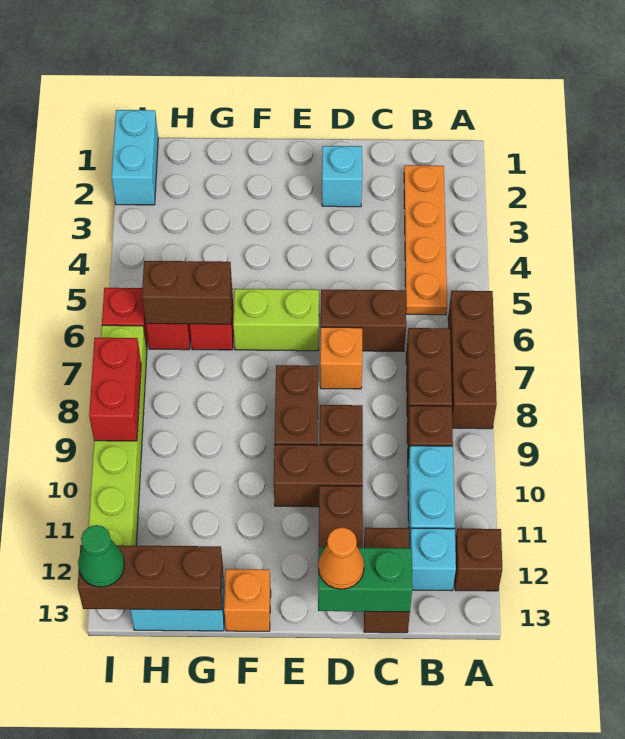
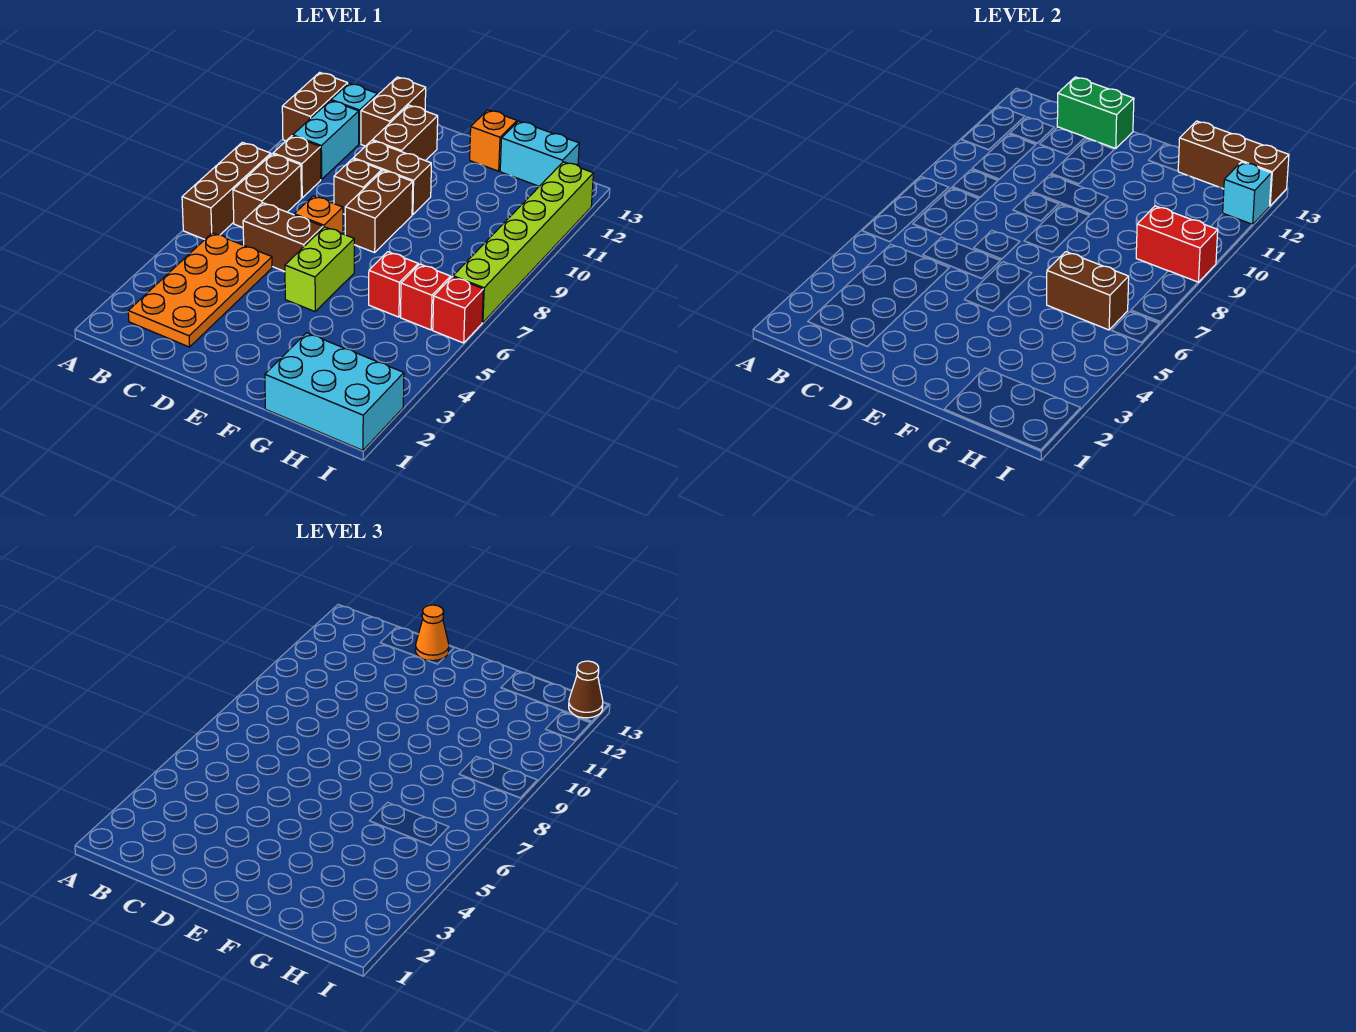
brown 1x1 brick [455,529,502,591] -> brown 1x2 brick [282,72,348,141]
orange 1x4 plate [404,165,447,315] -> orange 2x4 plate [128,233,272,347]
cyan 1x1 brick [322,146,362,207] -> cyan 1x1 brick moved to [1223,162,1272,225]
lime 1x2 brick [233,289,319,351] -> lime 1x2 brick turned to [285,227,354,311]
cyan 1x2 brick [112,110,158,205] -> cyan 2x3 brick [265,333,404,450]
red 1x2 brick [89,338,141,441] -> red 1x2 brick turned to [1136,206,1218,282]
green 1x1 cone [78,525,124,587] -> brown 1x1 cone [569,661,603,718]

